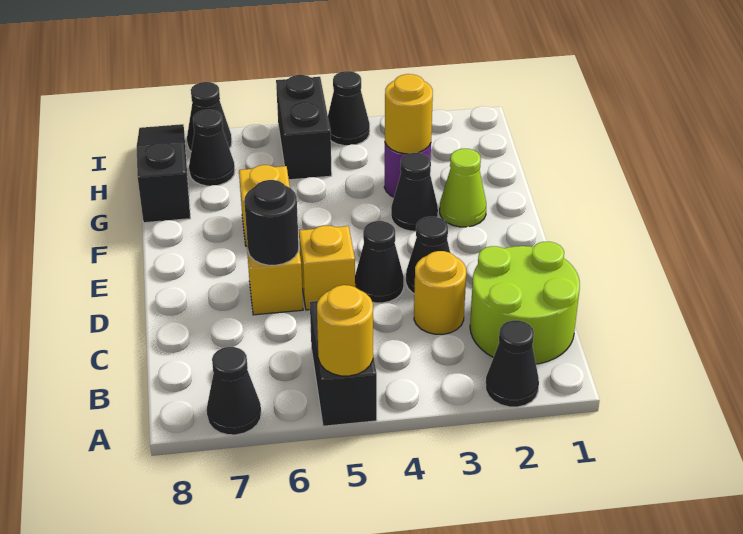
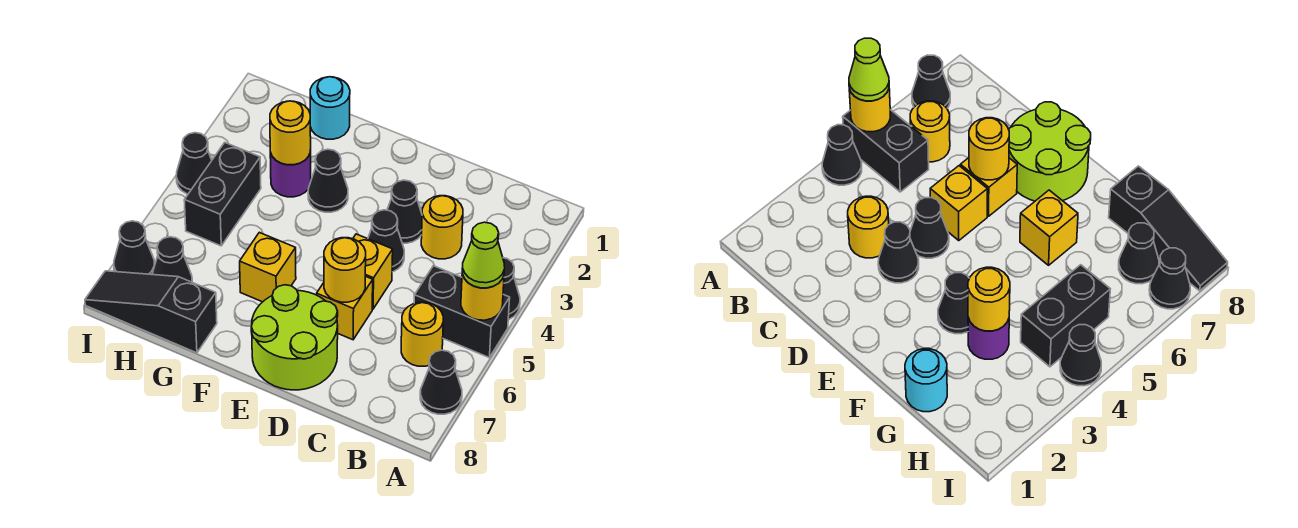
black 1x1 cone [486,320,539,407] -> black 1x1 cone moved to [503,258,520,320]
lime 2x2 round brick [470,242,580,364] -> lime 2x2 round brick moved to [251,285,338,390]
none -> yellow 1x1 round brick [401,302,443,366]
black 1x1 round brick [244,180,299,265] -> yellow 1x1 round brick [324,238,366,302]
lime 1x1 cone [440,149,486,227] -> lime 1x1 cone moved to [462,222,505,288]
none -> cyan 1x1 round brick [310,77,350,139]
black 1x2 brick [276,75,332,180] -> black 1x2 brick turned to [184,143,261,246]

